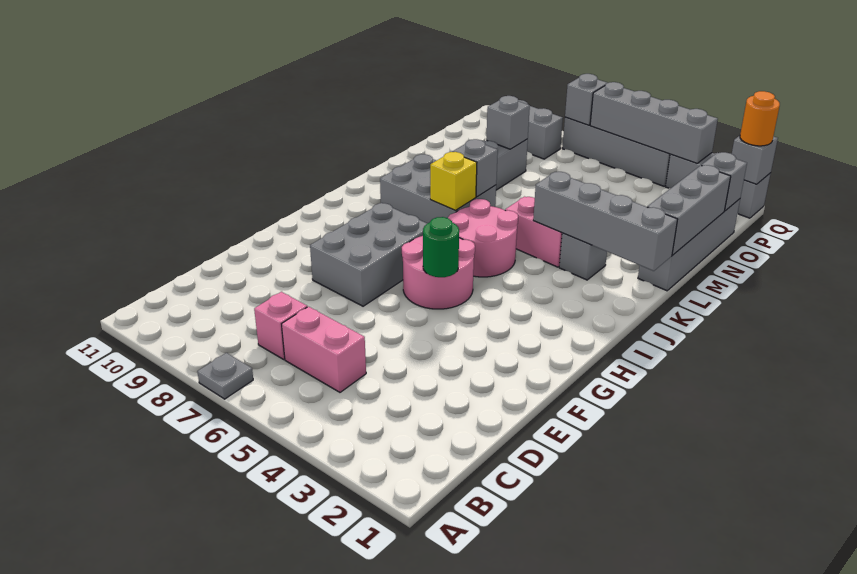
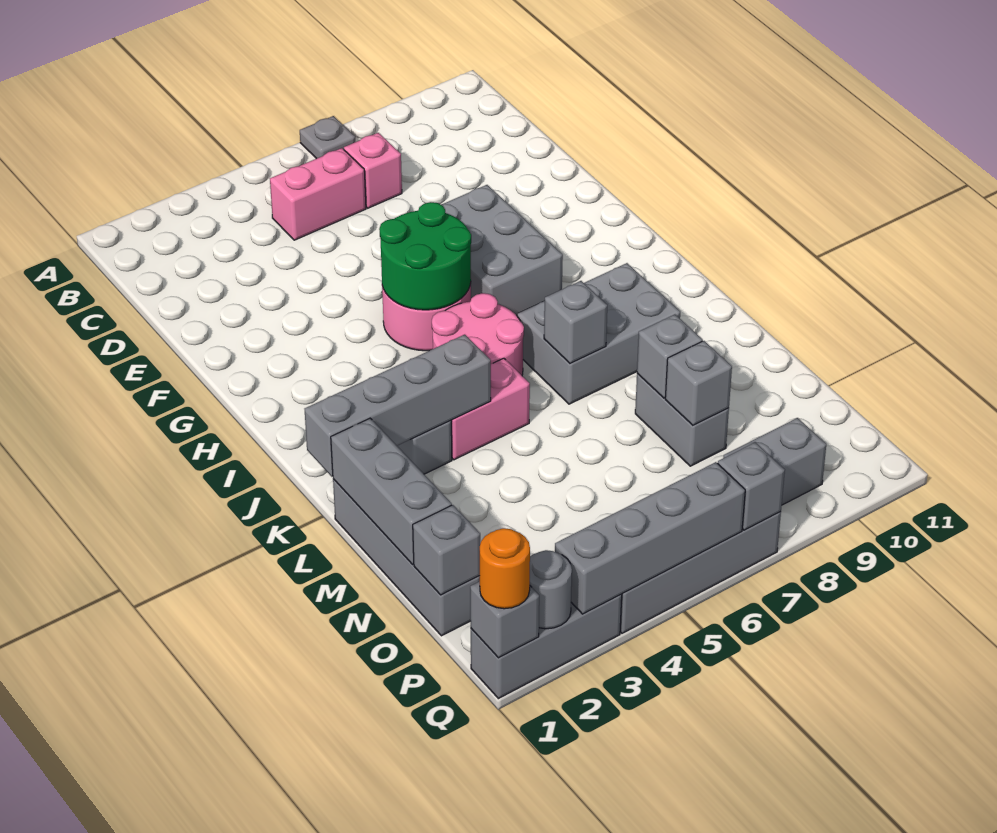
green 1x1 round brick [423,217,459,277] -> green 2x2 round brick [379,202,471,310]
yellow 1x1 brick [430,152,477,210] -> none
none -> grey 1x1 brick [637,314,703,398]
none -> grey 1x1 round brick [530,550,572,629]

